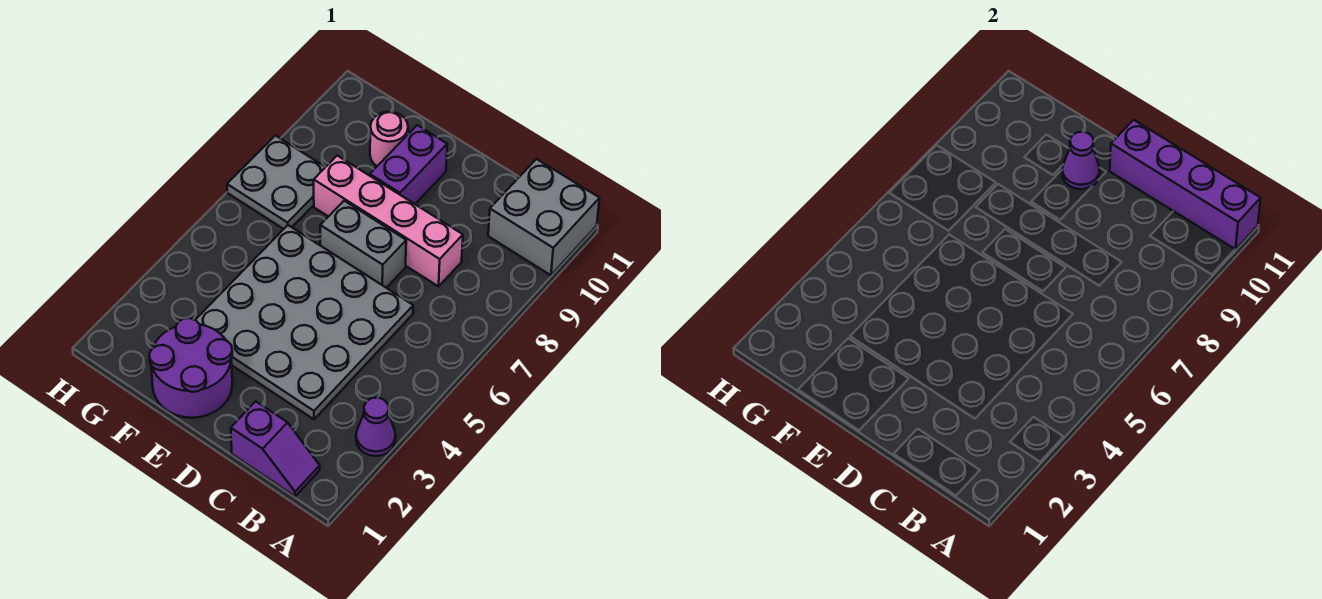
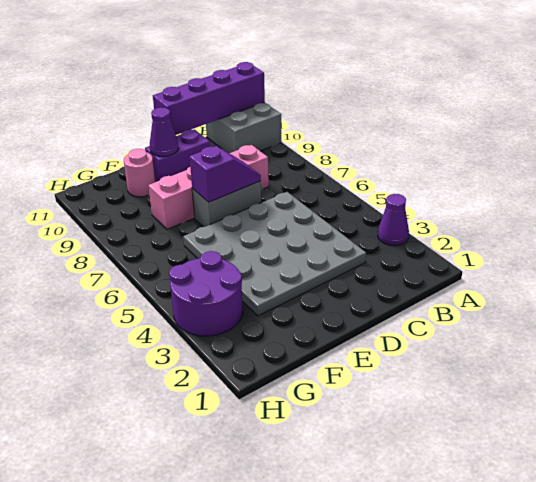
purple 1x2 slope [231,401,320,496] -> purple 1x2 slope moved to [190,146,261,202]
purple 2x2 round brick [149,318,232,418] -> purple 2x2 round brick moved to [169,251,243,336]
purple 1x2 brick [370,125,447,204] -> purple 1x2 brick turned to [145,129,210,182]
grey 2x2 plate [227,136,325,229] -> none

